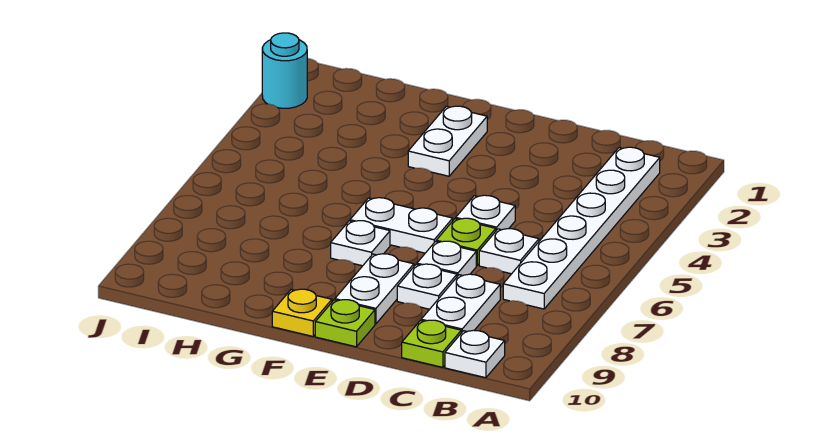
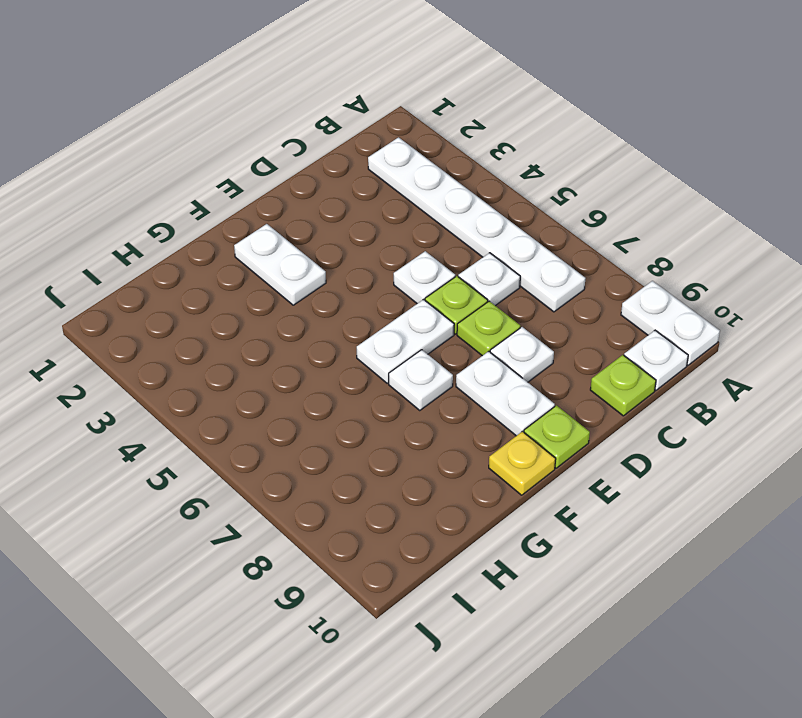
white 1x2 plate [421,274,500,333] -> white 1x2 plate moved to [621,281,720,365]
white 1x1 plate [417,241,476,276] -> lime 1x1 plate [457,301,520,356]
cyan 1x1 round brick [262,33,307,108] -> none

